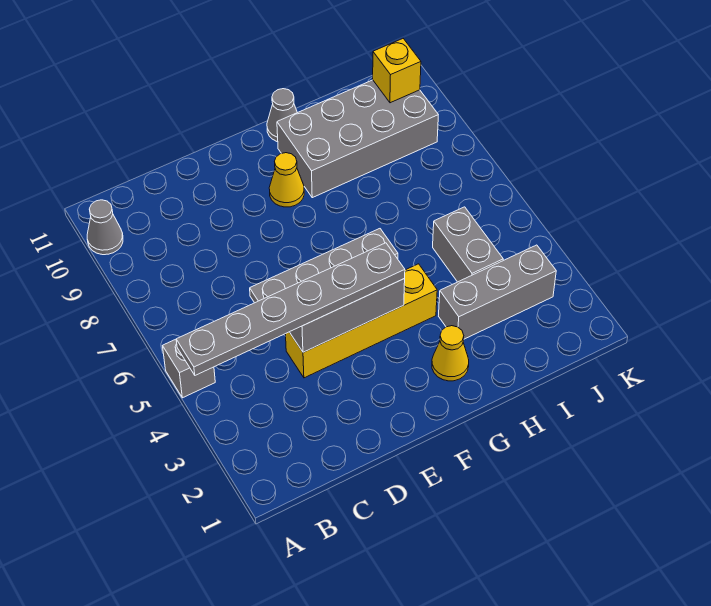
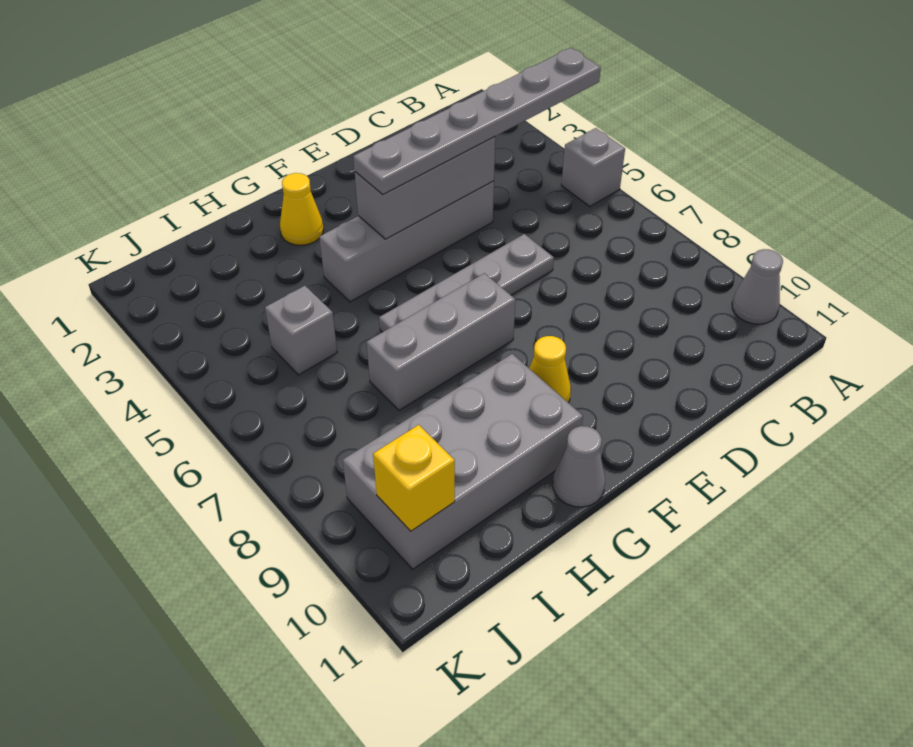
yellow 1x4 brick [286,264,437,378] -> grey 1x4 brick [319,181,494,302]
grey 1x3 brick [439,245,556,339] -> grey 1x3 brick moved to [367,273,516,410]
grey 1x2 brick [433,207,503,282] -> grey 1x1 brick [265,286,337,375]

